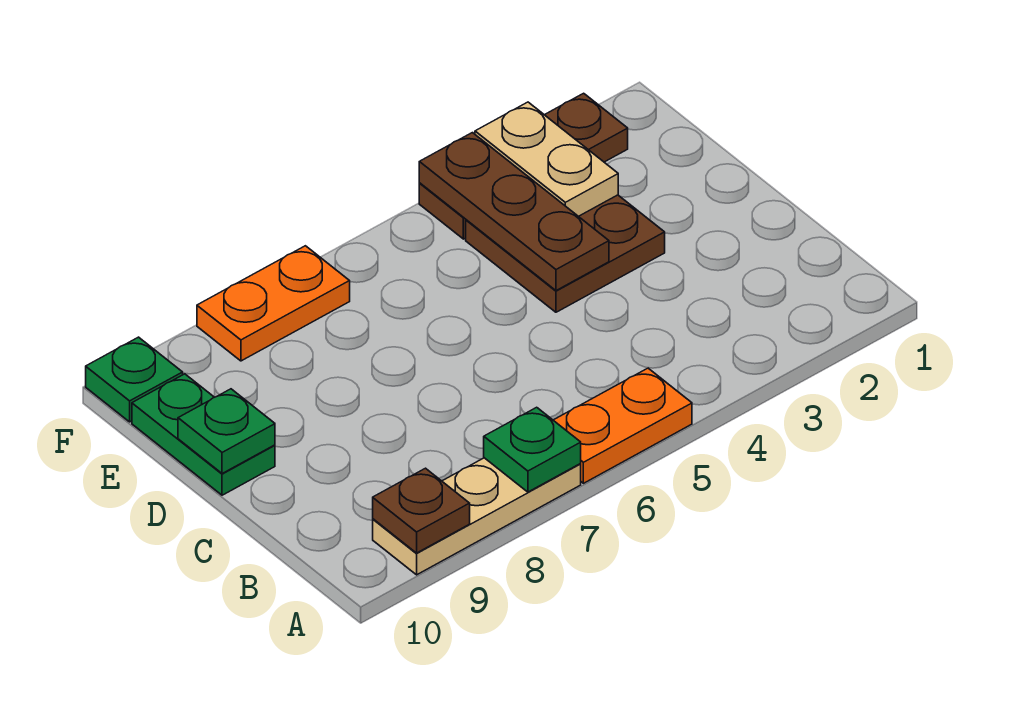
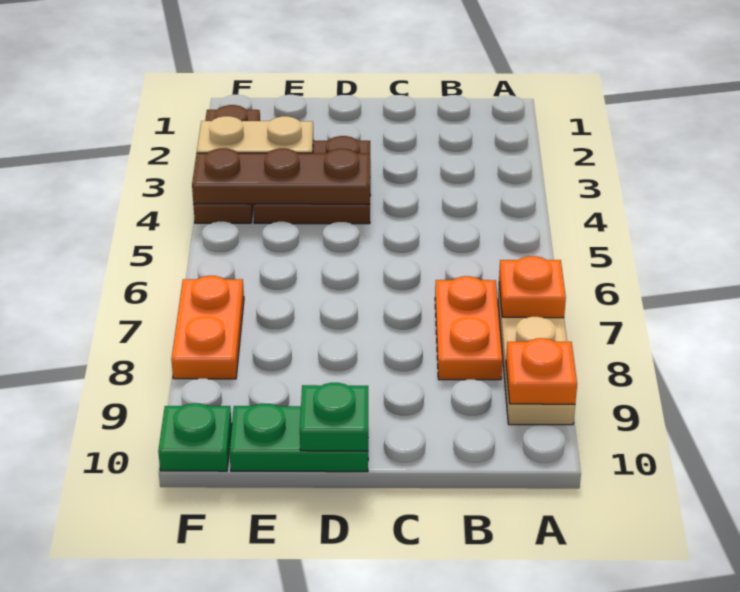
orange 1x2 plate [553,368,692,483] -> orange 1x2 plate moved to [435,276,503,380]
green 1x1 plate [484,407,581,492] -> orange 1x1 plate [499,256,566,318]
brown 1x1 plate [373,468,470,553] -> orange 1x1 plate [506,338,577,404]

